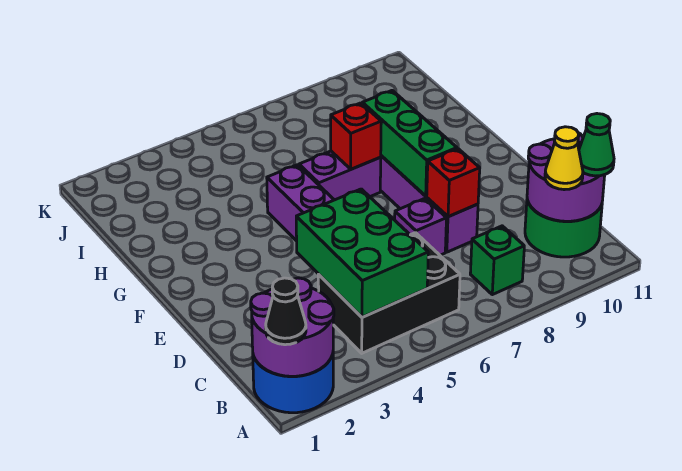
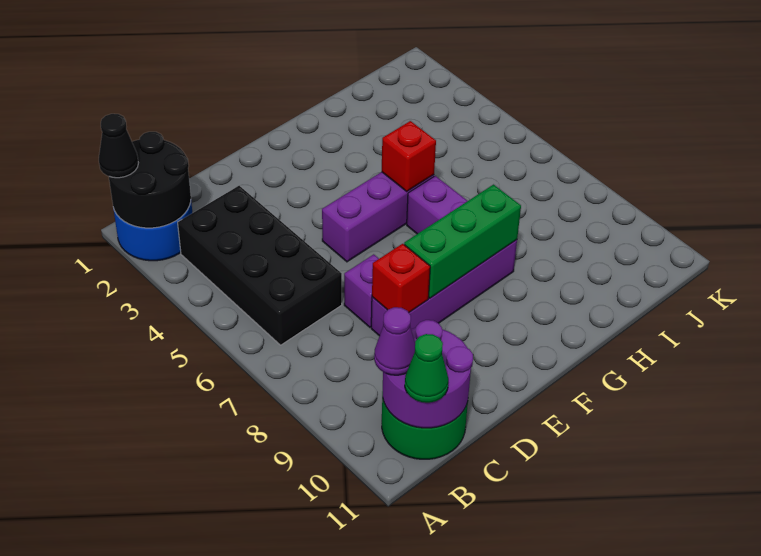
purple 2x2 round brick [251,278,334,376] -> black 2x2 round brick [109,132,191,228]
black 2x3 brick [318,233,460,353] -> black 2x4 brick [178,186,342,345]
green 2x3 brick [296,189,428,317] -> none
green 1x1 brick [470,226,524,295] -> none
yellow 1x1 cone [545,127,583,190] -> purple 1x1 cone [374,307,415,375]
red 1x1 brick [331,103,381,169] -> red 1x1 brick moved to [382,121,436,191]

